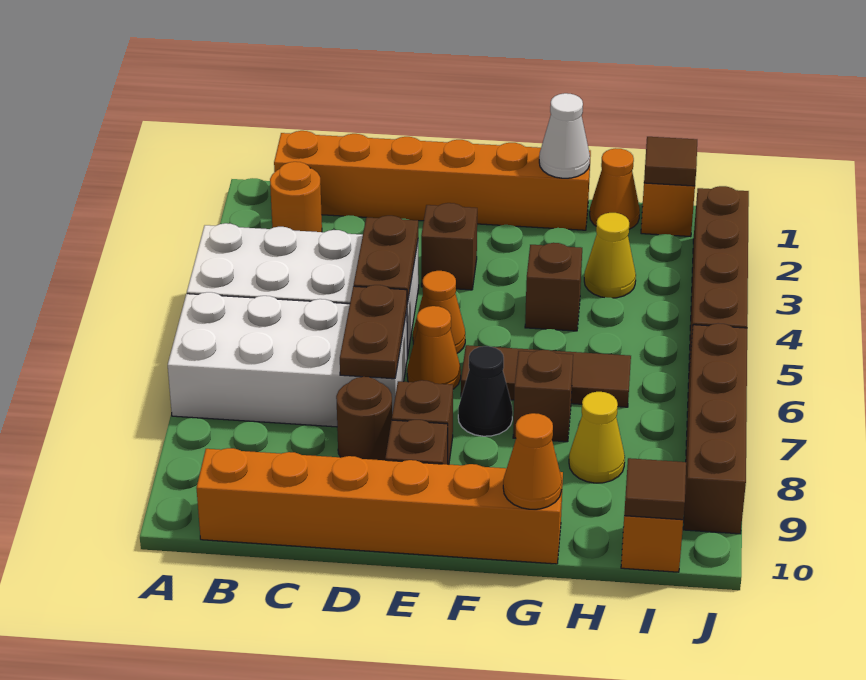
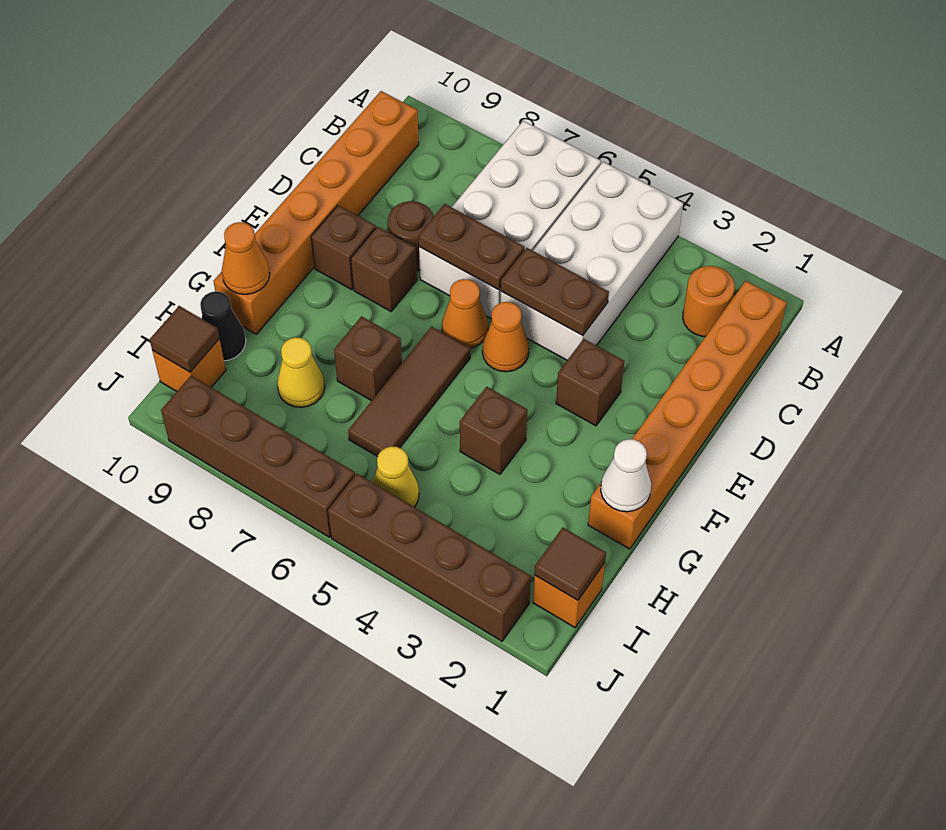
black 1x1 cone [458,346,513,436] -> black 1x1 cone moved to [200,291,246,361]
orange 1x1 cone [590,148,640,229] -> none
yellow 1x1 cone [584,213,636,298] -> yellow 1x1 cone moved to [372,446,419,507]

